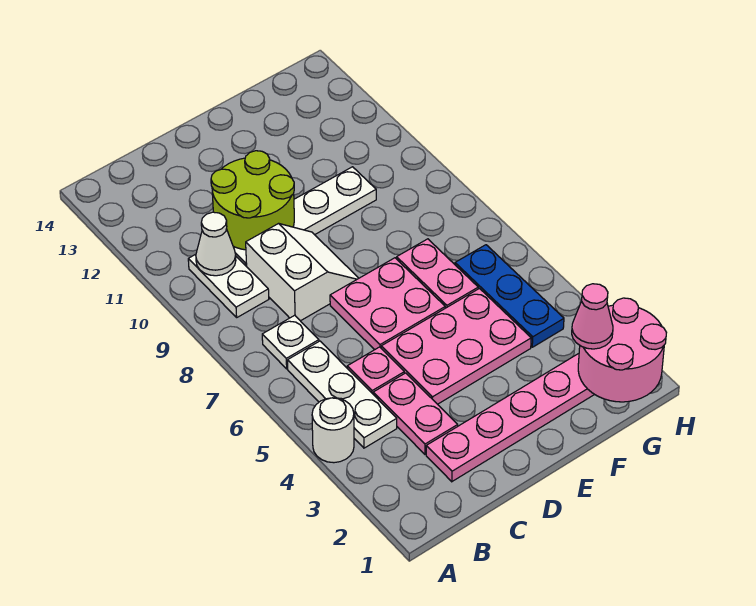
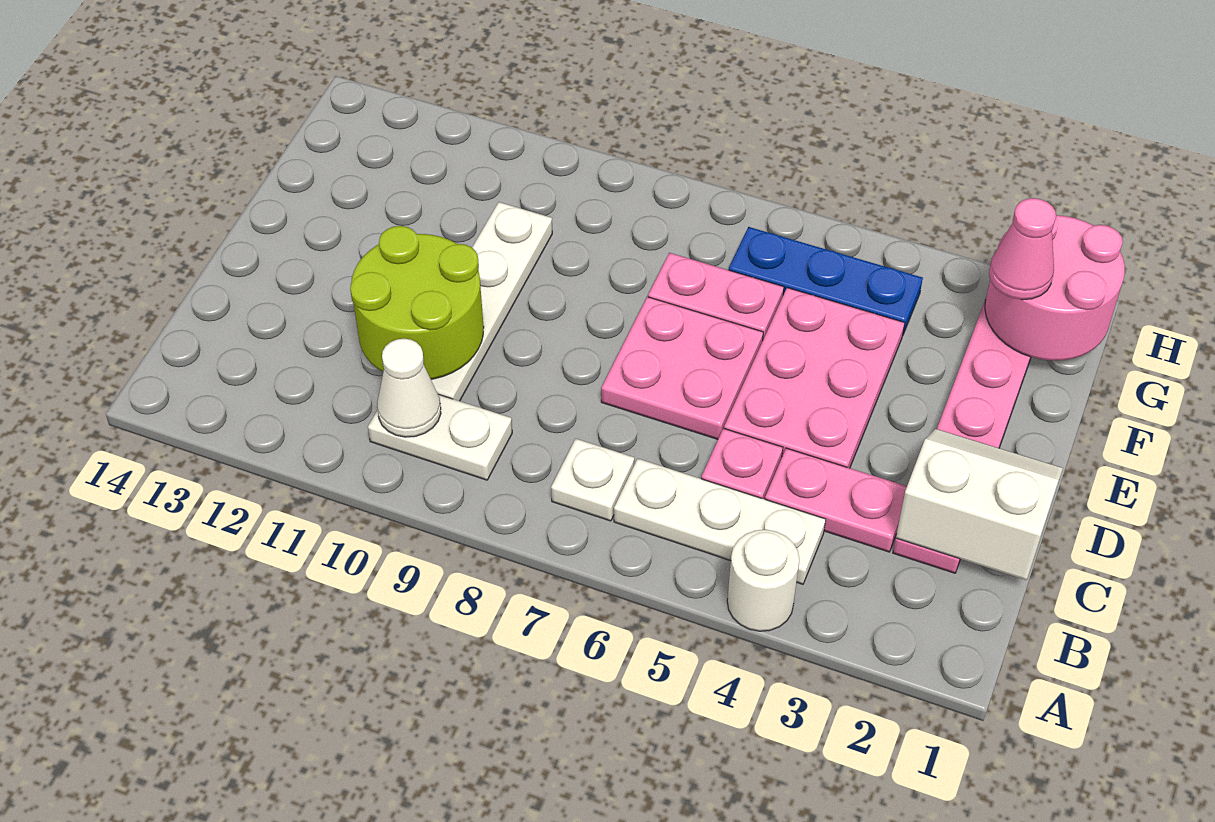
white 2x2 slope [246,223,359,321] -> white 2x2 slope moved to [896,429,1063,580]

